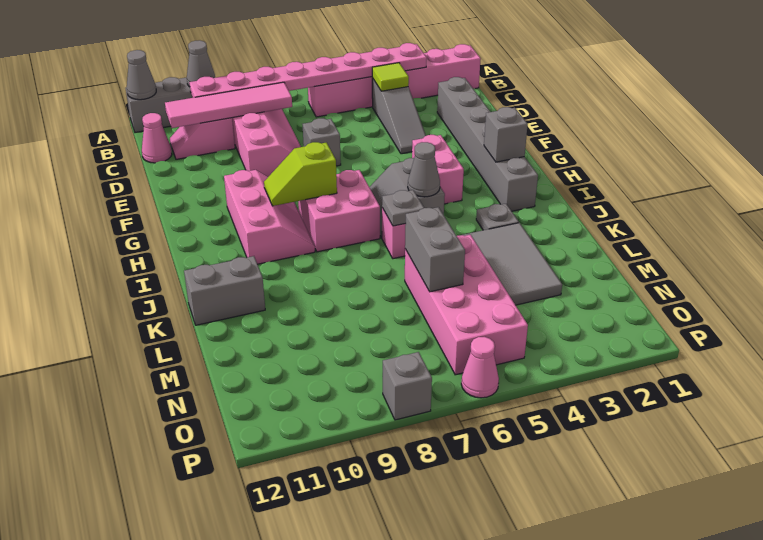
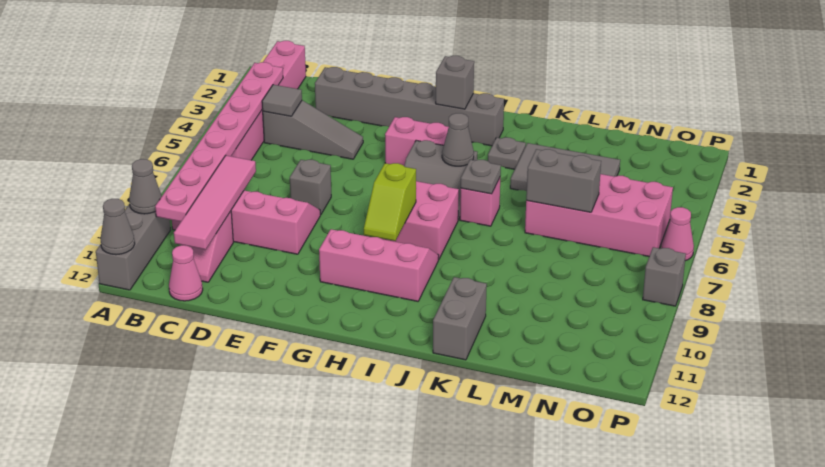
lime 1x1 tile [372,63,409,91] -> grey 1x1 tile [262,85,302,116]

